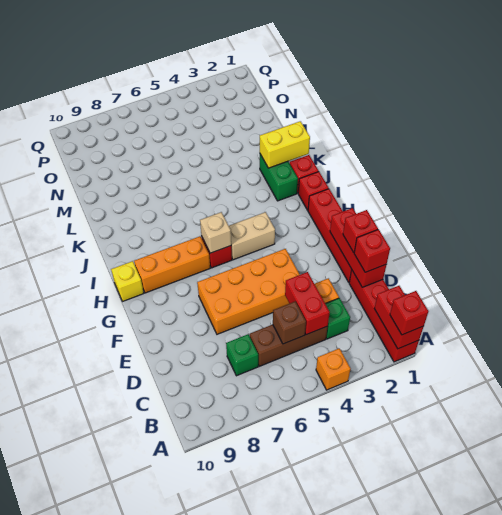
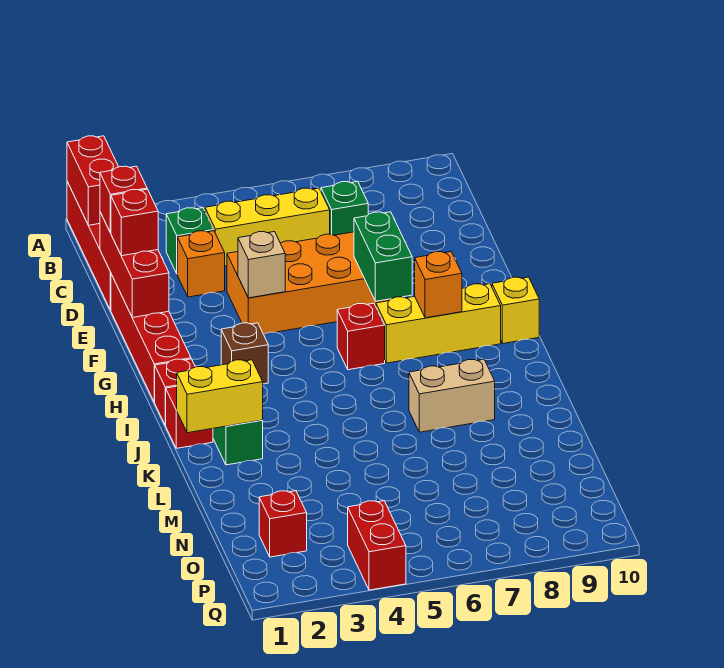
red 1x1 brick [390,291,428,335] -> red 1x1 brick moved to [259,491,307,557]
orange 1x1 brick [316,348,351,390] -> orange 1x1 brick moved to [415,252,462,318]
brown 1x3 brick [250,325,328,366] -> yellow 1x3 brick [205,188,330,266]
red 1x2 brick [285,272,330,335] -> red 1x2 brick moved to [348,501,406,590]
brown 1x1 brick [273,301,306,344] -> brown 1x1 brick moved to [221,323,268,384]
none -> green 1x2 brick [354,212,412,301]
tan 1x2 brick [229,212,275,260] -> tan 1x2 brick moved to [409,359,495,432]
tan 1x1 brick [200,212,231,253] -> tan 1x1 brick moved to [238,232,285,298]
orange 1x3 brick [134,236,210,293] -> yellow 1x3 brick [376,284,501,363]

